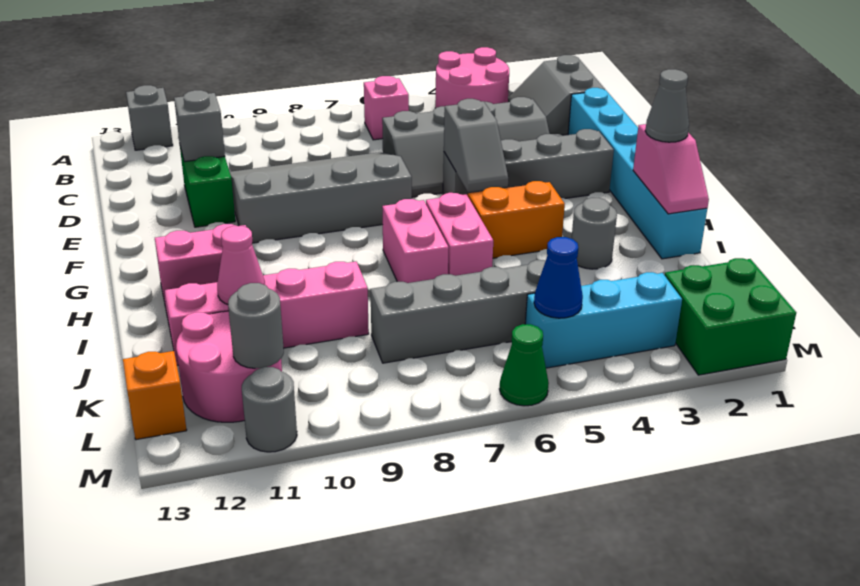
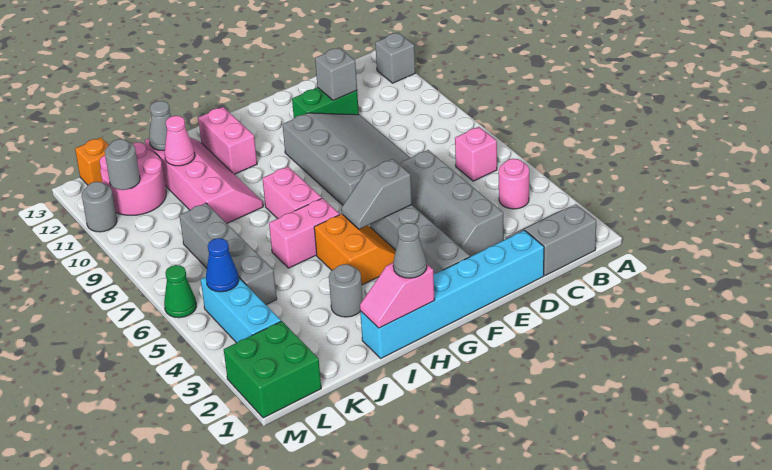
pink 2x2 round brick [435,47,509,108] -> pink 1x1 round brick [499,159,529,209]
pink 1x2 brick [382,199,449,283] -> pink 1x2 brick turned to [262,167,322,219]
none -> grey 1x1 cone [149,101,171,151]

